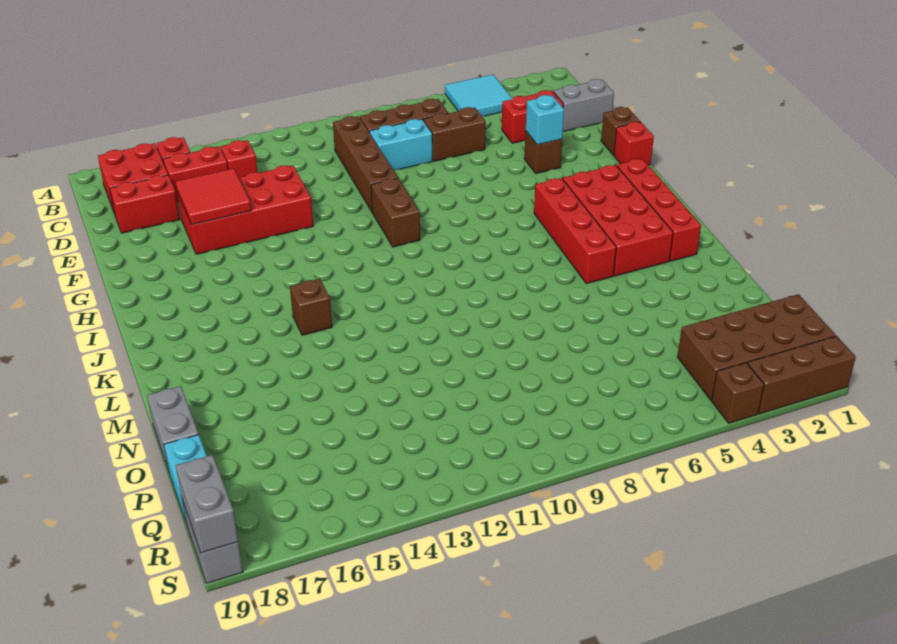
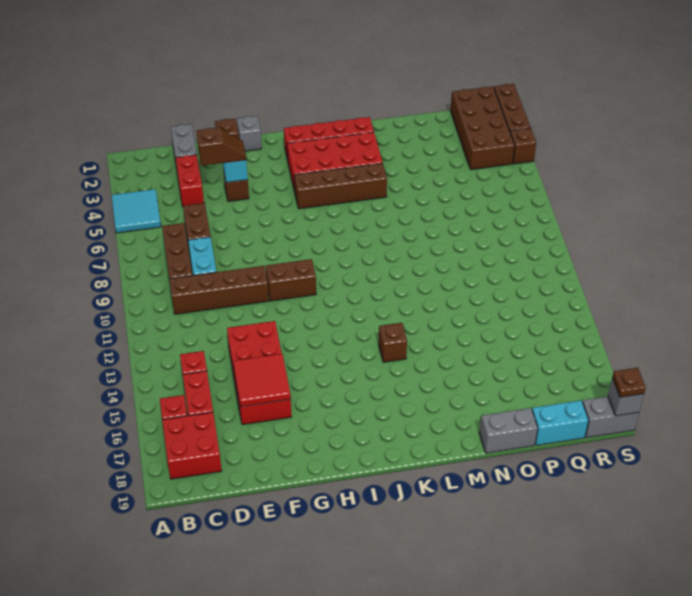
red 1x2 brick [110,175,180,233] -> none
none -> brown 1x2 slope [196,128,246,166]
red 1x1 brick [614,122,654,165] -> grey 1x1 brick [237,116,262,151]
red 1x4 brick [534,178,616,284] -> brown 1x4 brick [294,163,387,209]
grey 1x2 brick [176,455,238,553] -> grey 1x1 brick [608,378,644,416]
none -> brown 1x1 plate [612,368,646,397]

